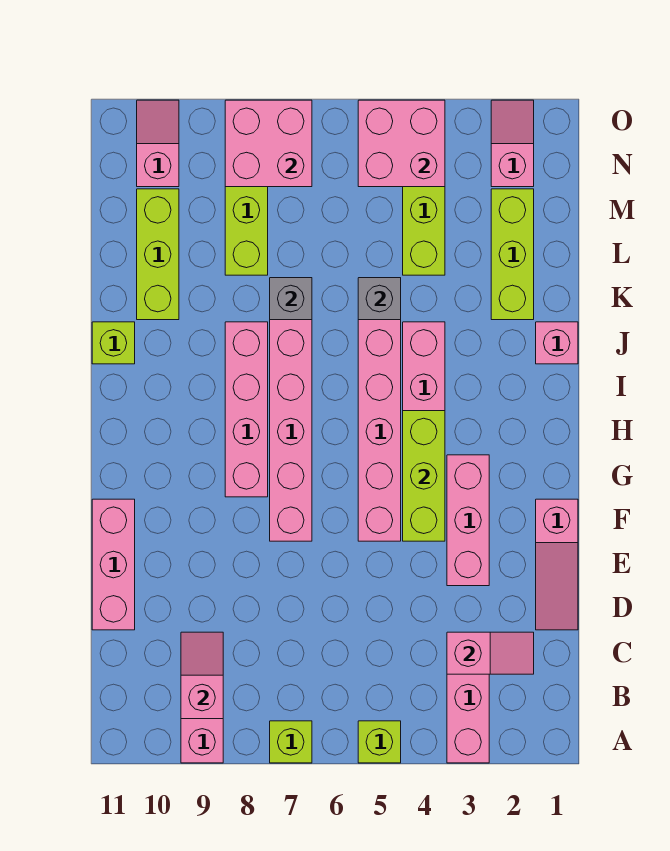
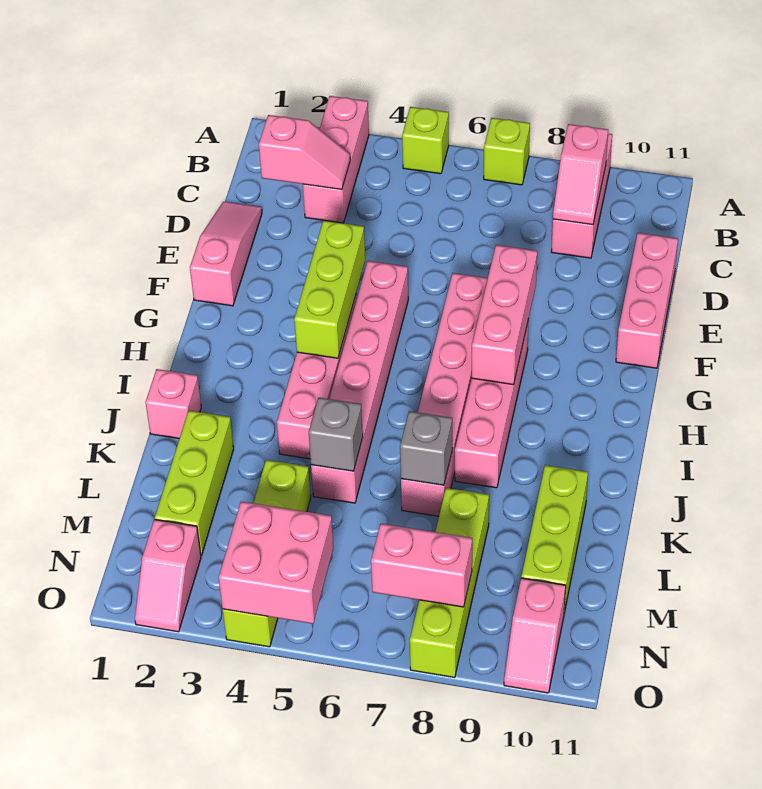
pink 1x2 slope [447,632,534,674] -> pink 1x2 slope turned to [259,115,350,190]
pink 1x3 brick [447,455,489,586] -> pink 1x3 brick moved to [472,245,537,385]
lime 1x1 brick [92,322,135,364] -> none
pink 2x2 brick [225,100,312,187] -> pink 1x2 brick [371,524,472,607]

